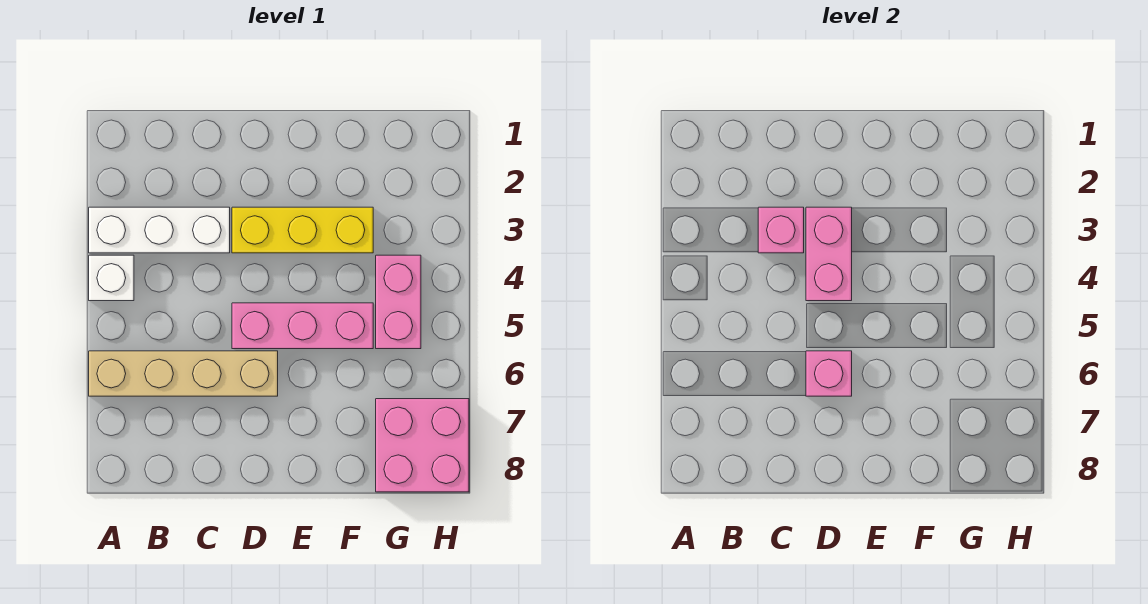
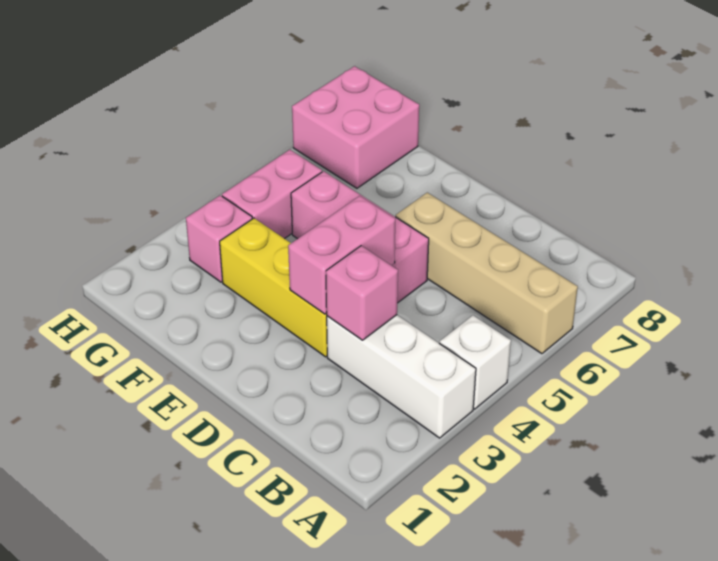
pink 1x1 brick [806,351,852,396] -> pink 1x1 brick moved to [186,195,252,282]

